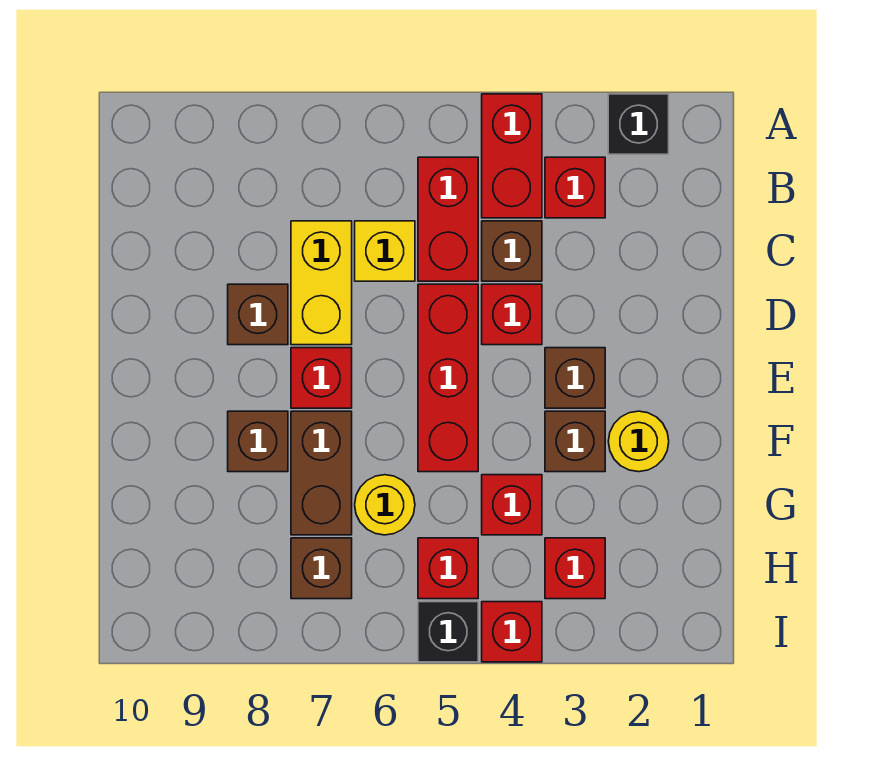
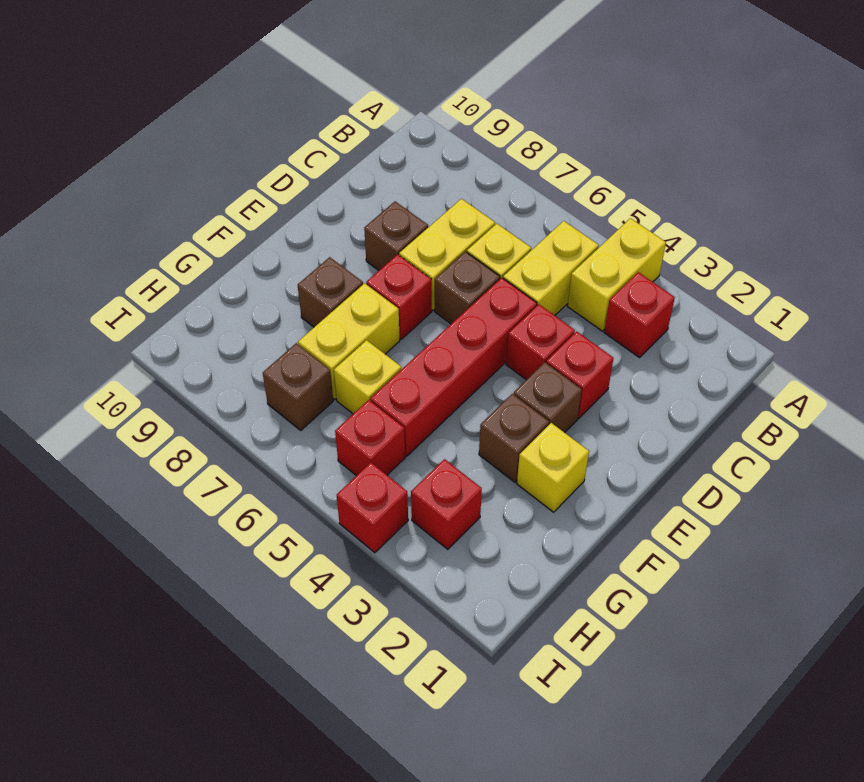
black 1x1 brick [608,94,669,154] -> none
red 1x2 brick [482,94,542,218] -> yellow 1x2 brick [568,218,666,331]
red 1x2 brick [418,157,478,281] -> yellow 1x2 brick [503,221,599,315]
brown 1x1 brick [482,221,542,281] -> brown 1x1 brick moved to [435,252,500,324]
red 1x3 brick [418,284,478,472] -> red 1x4 brick [370,278,537,456]
yellow 1x1 round brick [608,411,669,472] -> yellow 1x1 brick [517,423,589,512]
brown 1x2 brick [291,411,352,535] -> yellow 1x2 brick [298,283,400,399]
red 1x1 brick [482,475,542,535] -> red 1x1 brick moved to [546,332,614,419]
yellow 1x1 round brick [355,475,415,535] -> yellow 1x1 brick [334,340,401,414]
black 1x1 brick [418,602,478,662] -> none

